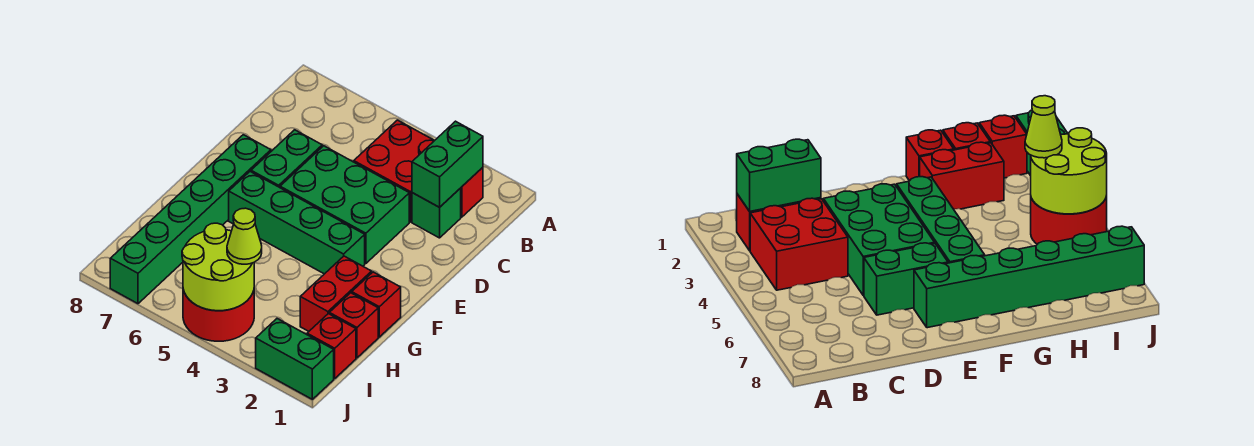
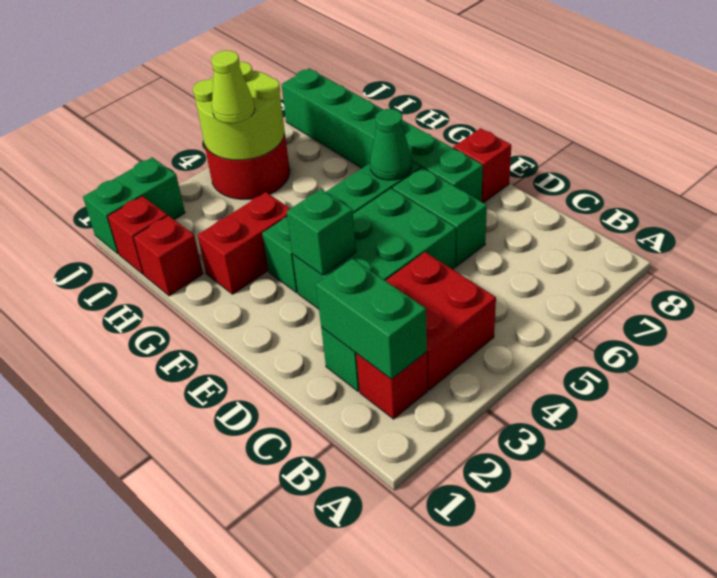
none -> green 1x1 brick [287,189,356,275]
none -> green 1x1 cone [370,109,412,180]
red 1x1 brick [352,272,401,337] -> red 1x1 brick moved to [453,128,511,203]
red 1x2 brick [300,256,372,331] -> red 1x2 brick turned to [198,192,290,294]

